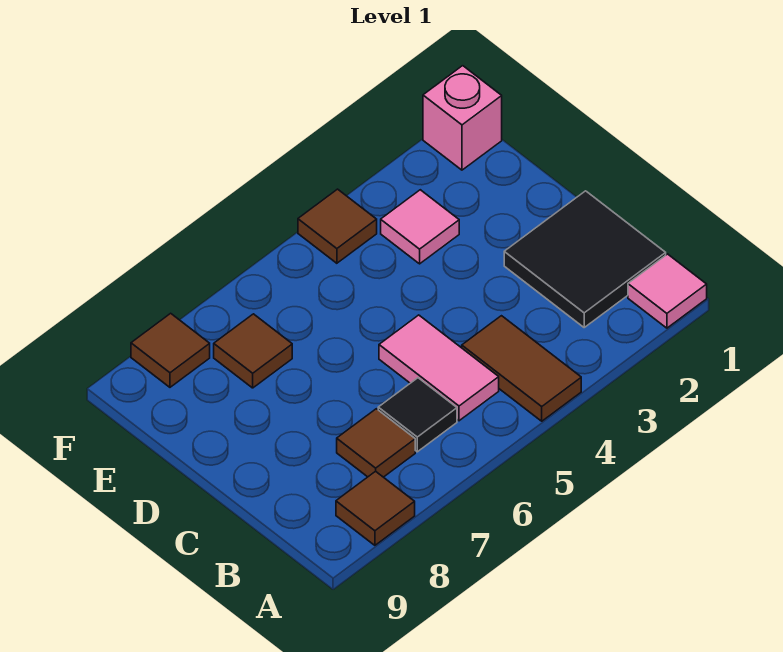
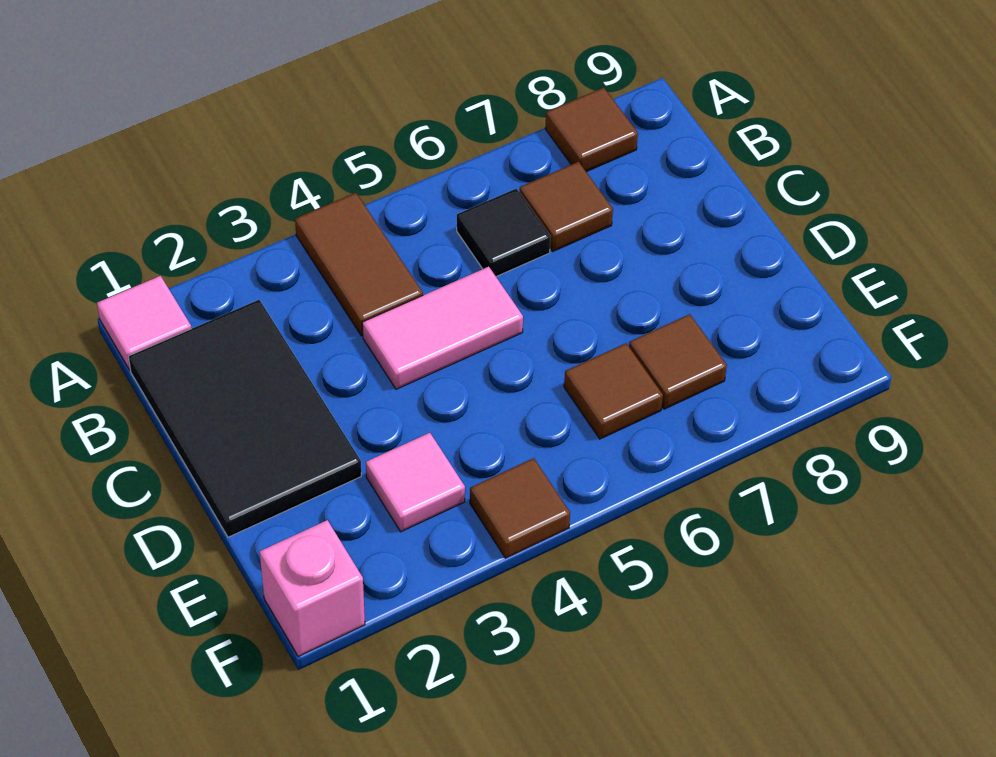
black 2x2 tile [504,191,666,327] -> black 2x3 tile [128,300,361,537]
pink 1x2 tile [379,315,499,421] -> pink 1x2 tile turned to [362,267,523,389]
brown 1x1 tile [131,313,210,387] -> brown 1x1 tile moved to [564,343,663,439]

